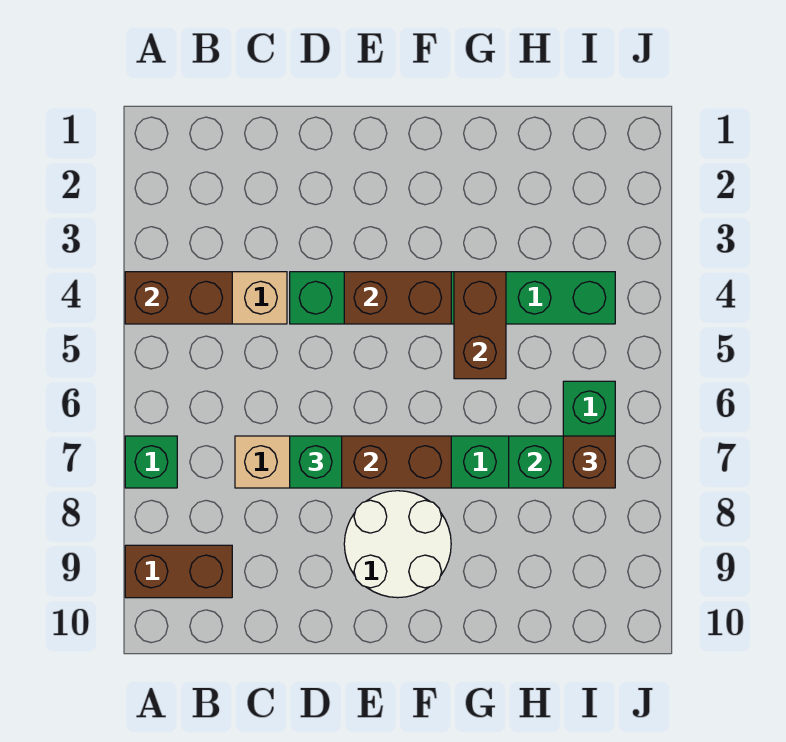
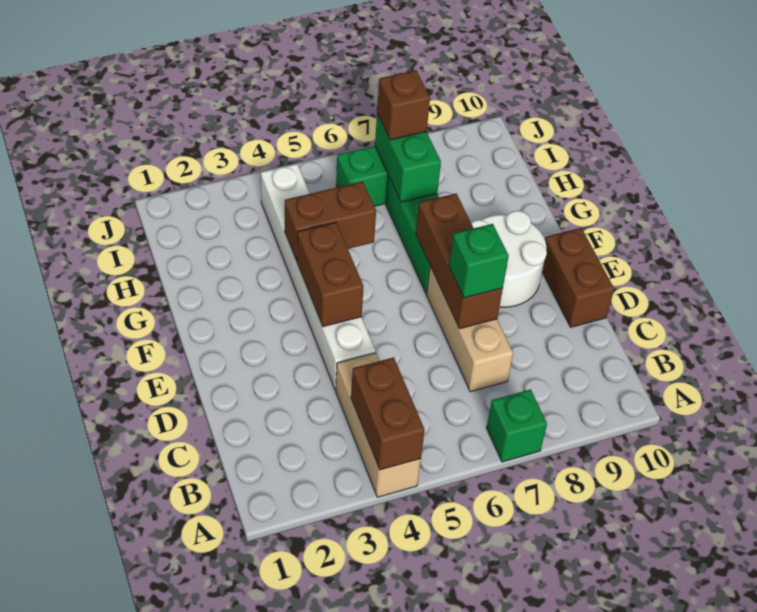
brown 1x2 brick [125,545,232,598] -> brown 1x2 brick moved to [542,228,614,327]
green 1x6 brick [290,272,615,324] -> white 1x6 brick [261,164,376,390]

